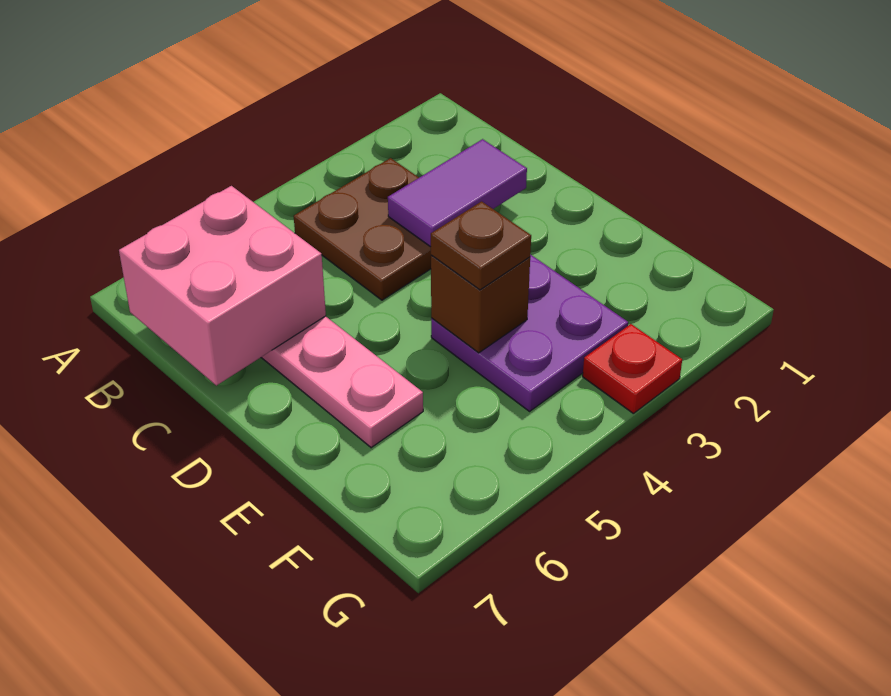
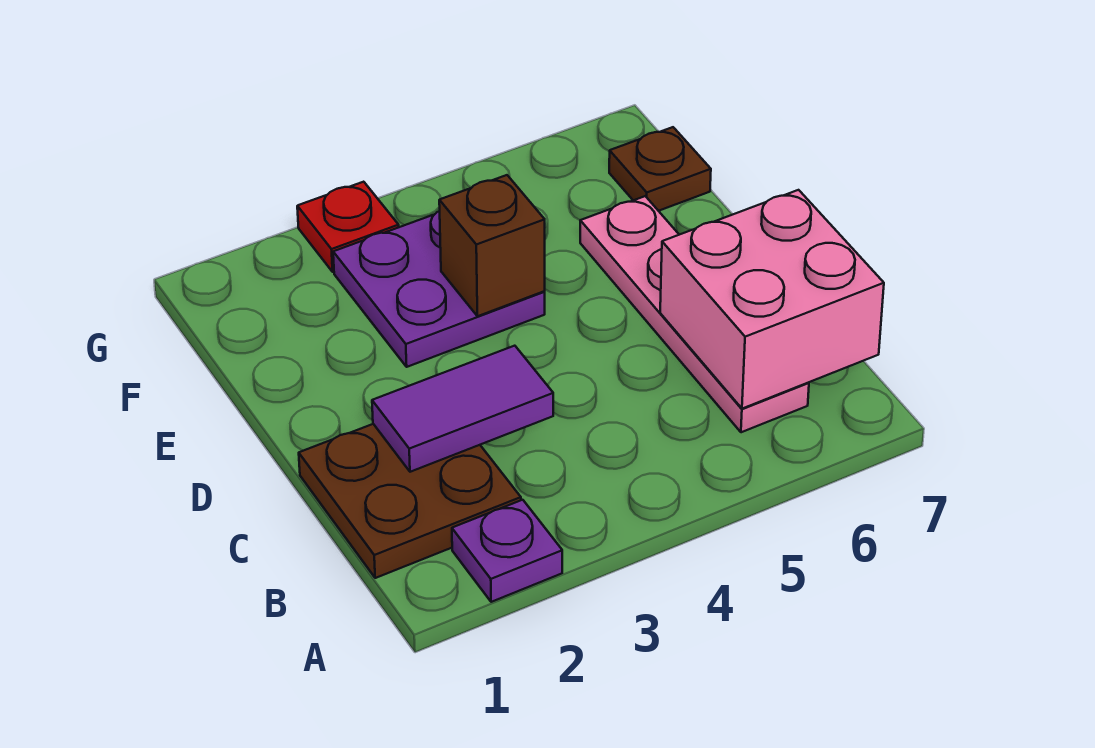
none -> purple 1x1 plate [452,500,562,602]
brown 2x2 plate [294,158,431,300] -> brown 2x2 plate moved to [299,424,521,578]
brown 1x1 plate [431,201,531,290] -> brown 1x1 plate moved to [609,127,711,211]

